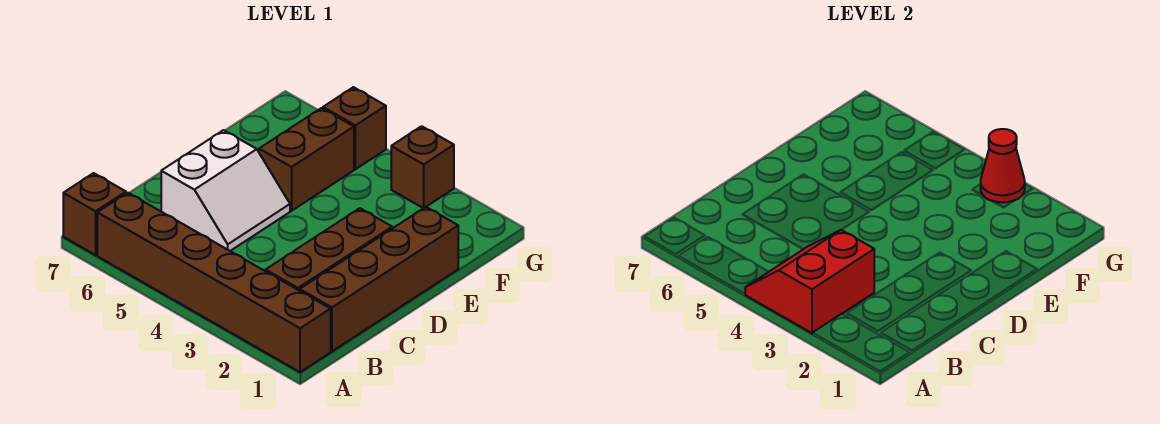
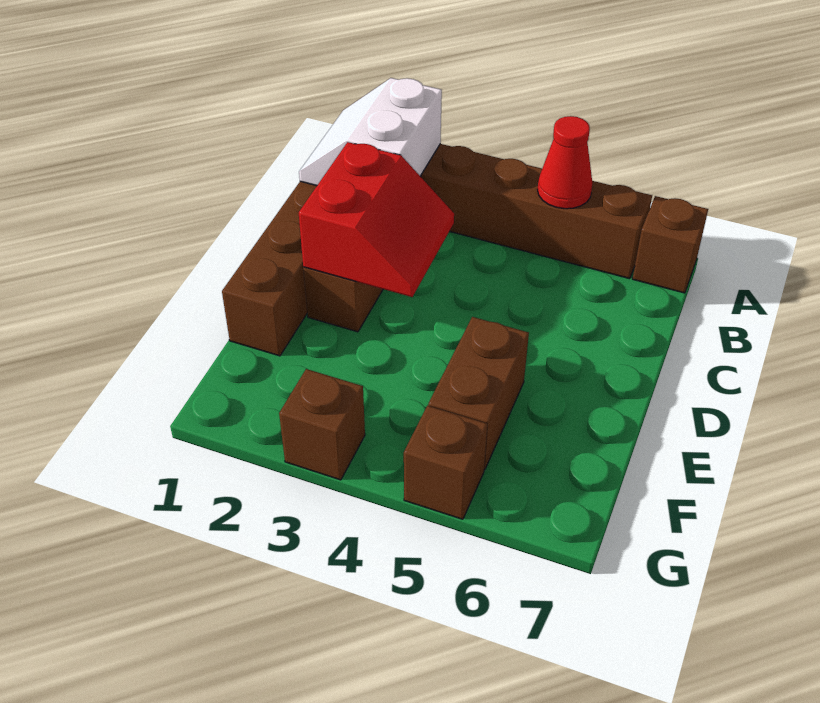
red 2x2 slope [745,230,874,333] -> red 2x2 slope moved to [299,142,454,297]
white 2x2 slope [161,130,290,251] -> white 2x2 slope moved to [299,78,442,186]
red 1x1 cone [981,129,1025,202] -> red 1x1 cone moved to [537,116,593,209]

